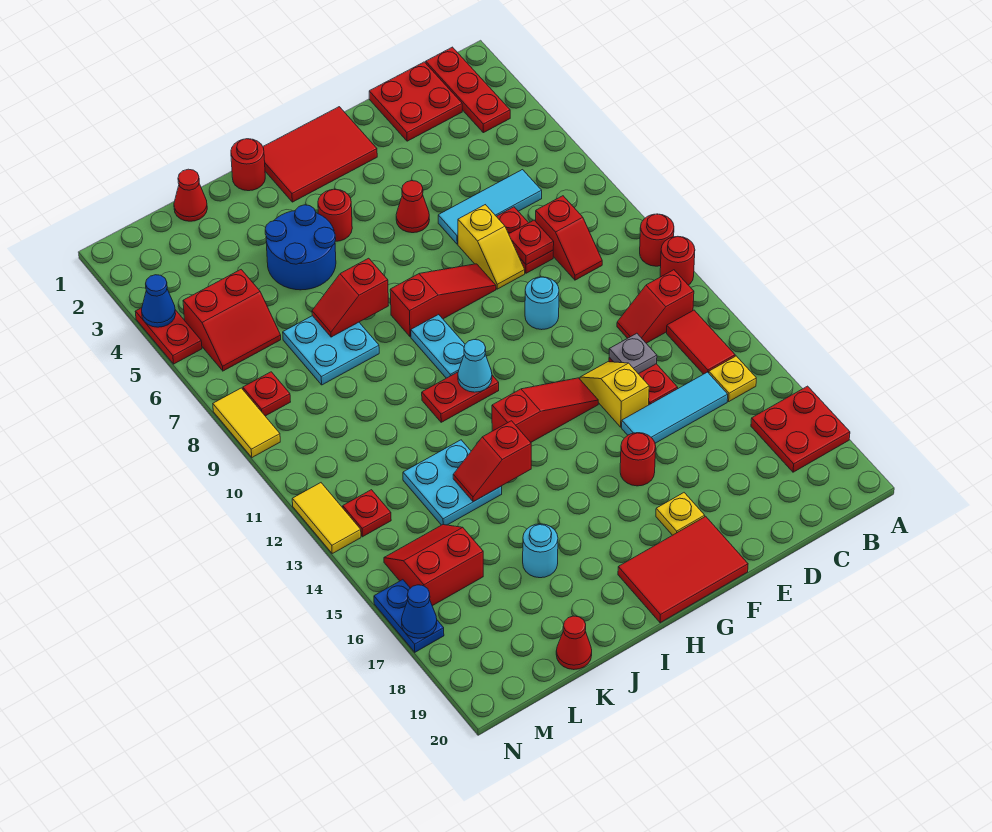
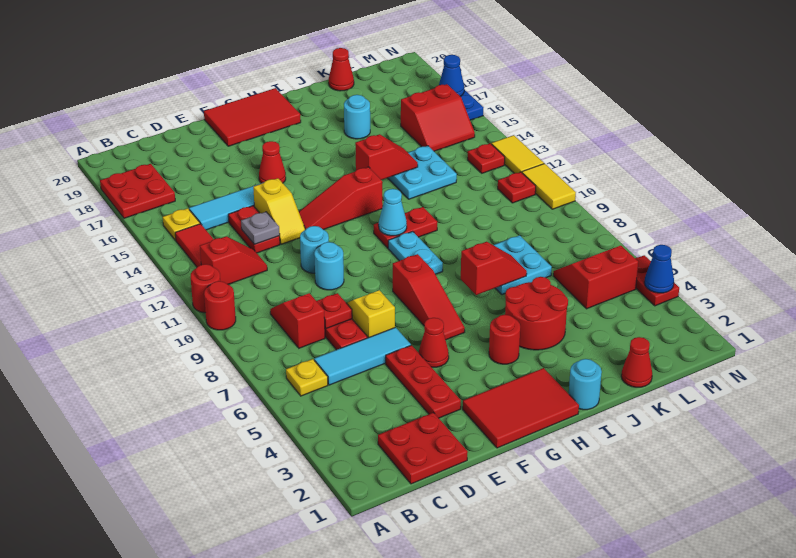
red 1x3 plate [426,47,510,133] -> red 1x3 plate moved to [386,345,461,418]
none -> cyan 1x1 round brick [300,226,329,273]
red 1x3 slope [390,264,496,337] -> red 1x3 slope turned to [393,254,465,340]
red 1x1 round brick [620,433,656,486] -> red 1x1 cone [259,141,286,183]
yellow 1x1 plate [656,493,705,535] -> yellow 1x1 plate moved to [286,359,328,396]
red 1x1 round brick [231,139,265,191] -> cyan 1x1 round brick [569,359,602,410]
blue 2x2 round brick [265,205,336,290] -> red 2x2 round brick [505,277,568,350]
red 1x1 plate [243,372,290,416] -> red 1x1 plate moved to [498,172,536,203]
yellow 1x2 tile [213,388,280,457] -> yellow 1x2 tile moved to [522,164,576,209]

